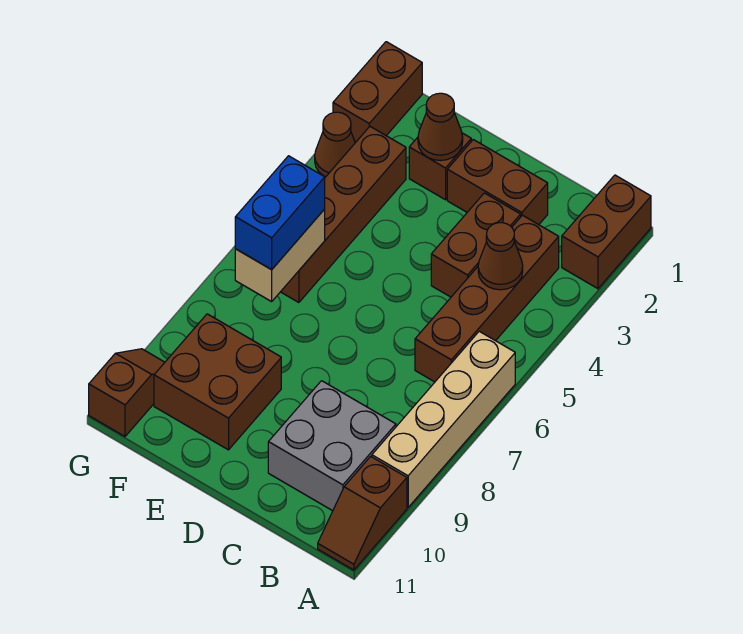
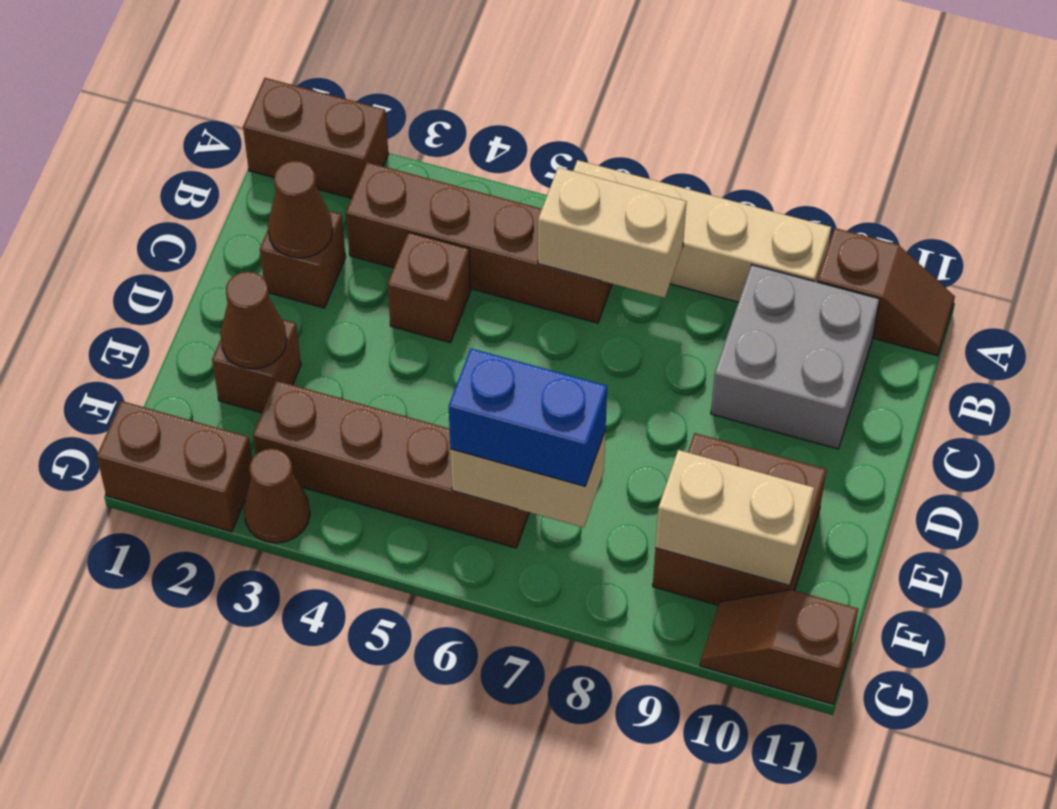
brown 1x1 cone [478,223,523,290] -> brown 1x1 cone moved to [268,161,333,258]
none -> tan 1x2 brick [538,167,687,298]
brown 1x2 brick [447,140,548,225] -> brown 1x1 brick [260,211,346,308]
brown 1x2 brick [431,193,521,297] -> brown 1x1 brick [388,232,471,343]
none -> tan 1x2 brick [655,450,814,586]

